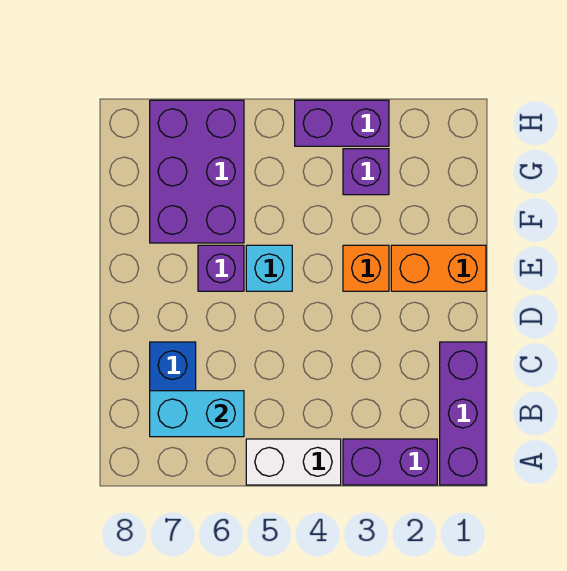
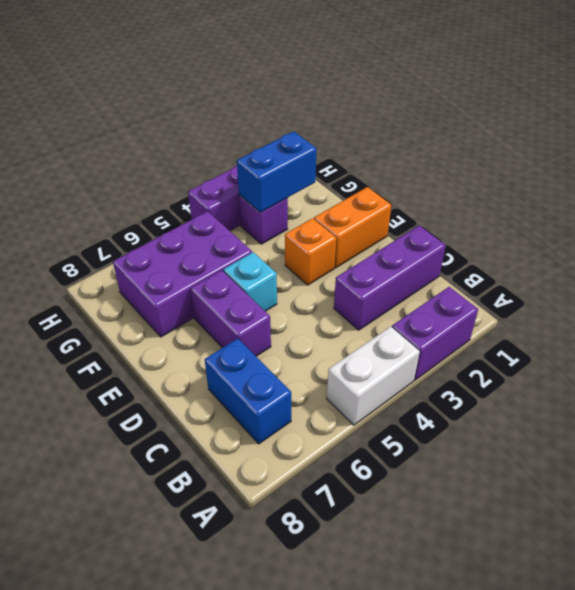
purple 1x3 brick [440,342,486,485] -> purple 1x3 brick turned to [334,225,446,330]
cyan 1x2 brick [150,391,244,437] -> none
purple 1x1 brick [198,245,244,291] -> purple 1x2 brick [190,270,271,356]
purple 2x3 brick [150,100,244,243] -> purple 2x3 brick turned to [113,211,252,337]
none -> blue 1x2 brick [237,131,317,212]

